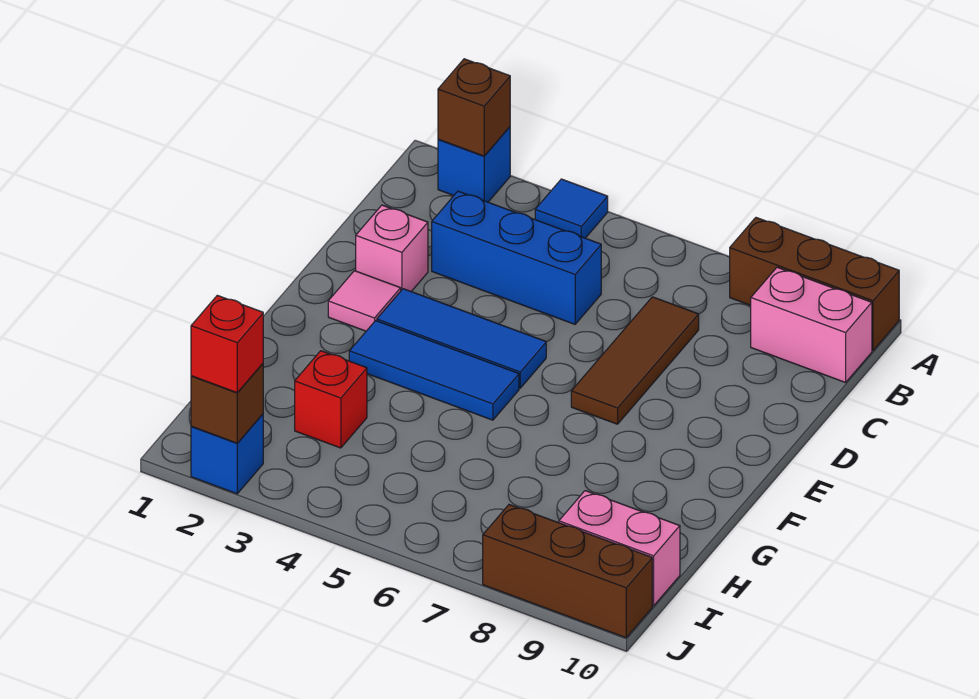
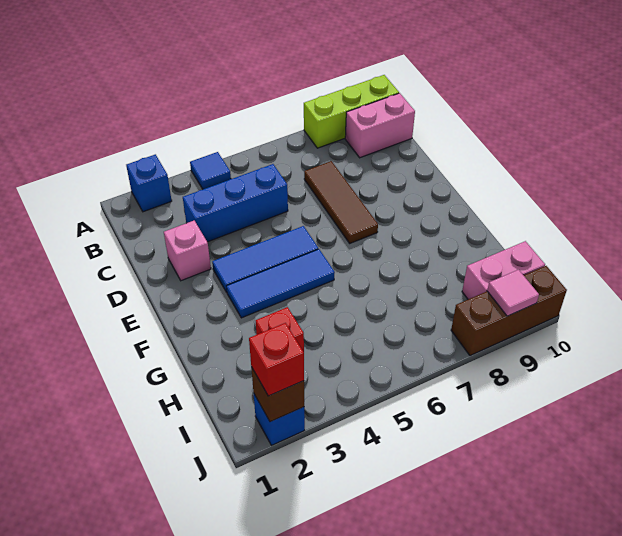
brown 1x1 brick [438,59,510,156] -> none
brown 1x3 brick [730,218,899,351] -> lime 1x3 brick [304,75,399,148]
pink 1x1 tile [328,271,401,331] -> pink 1x1 tile moved to [487,270,539,316]

